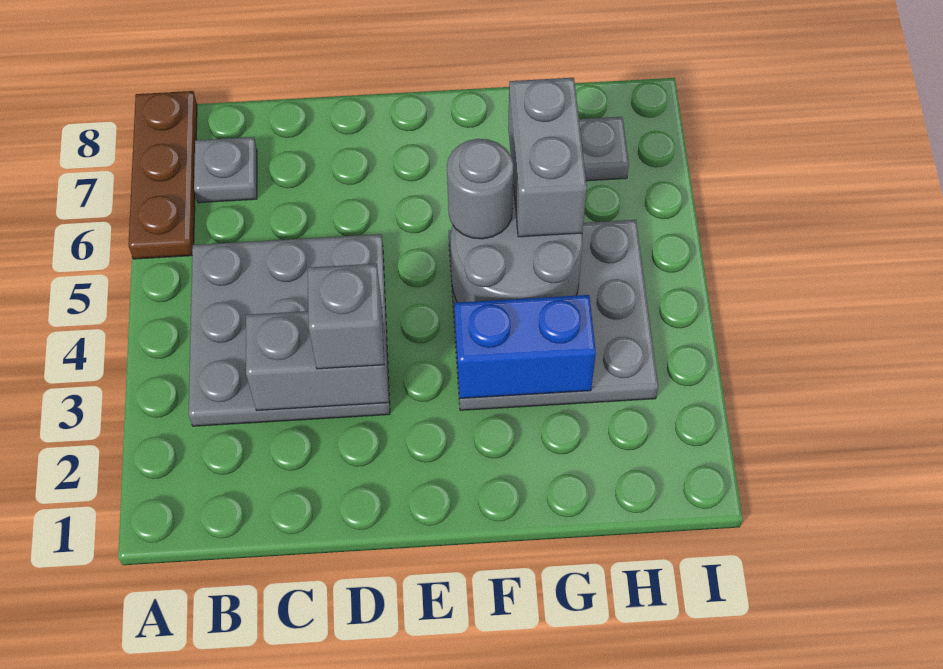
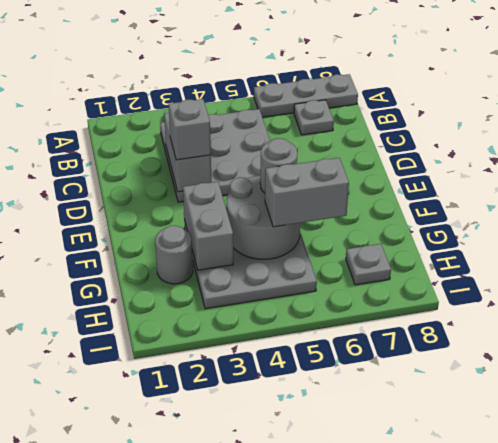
brown 1x3 plate [128,91,197,259] -> grey 1x3 plate [254,74,358,117]
blue 1x2 brick [454,295,596,398] -> grey 1x2 brick [183,182,233,270]
none -> grey 1x1 round brick [155,226,193,284]

